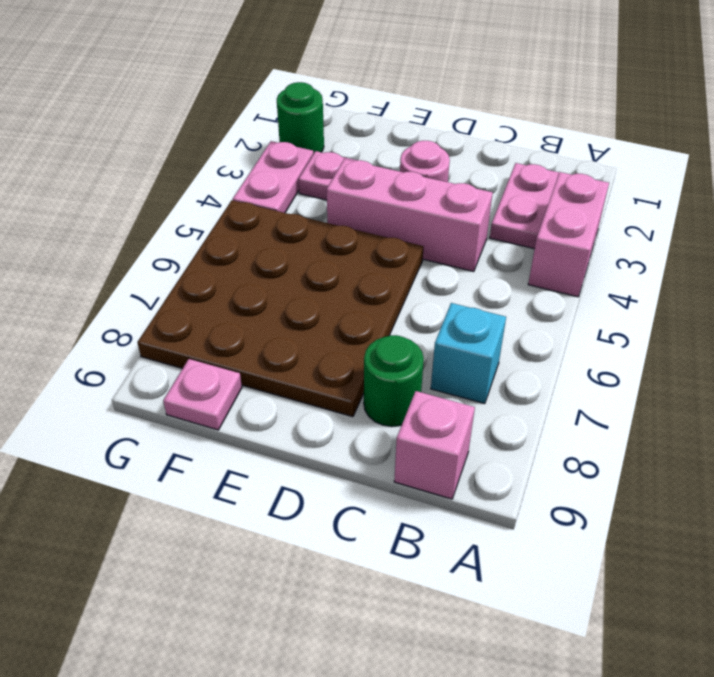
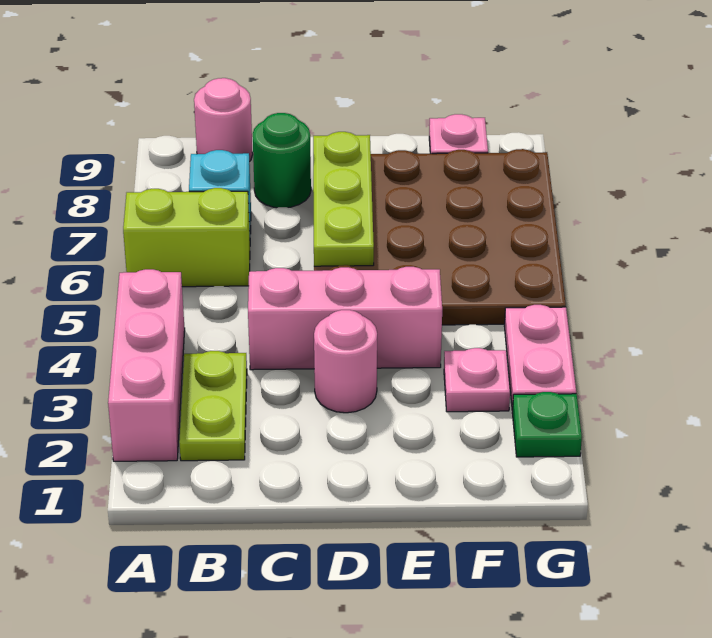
pink 1x2 brick [528,172,609,297] -> pink 1x3 brick [108,269,185,461]
none -> lime 1x2 brick [123,188,250,287]
pink 1x2 plate [490,163,559,249] -> lime 1x2 plate [179,351,247,461]
pink 1x1 brick [394,391,475,499] -> pink 1x1 round brick [194,78,253,162]
none -> lime 1x3 plate [313,132,374,266]
green 1x1 round brick [277,82,324,154] -> green 1x1 plate [512,392,582,457]

